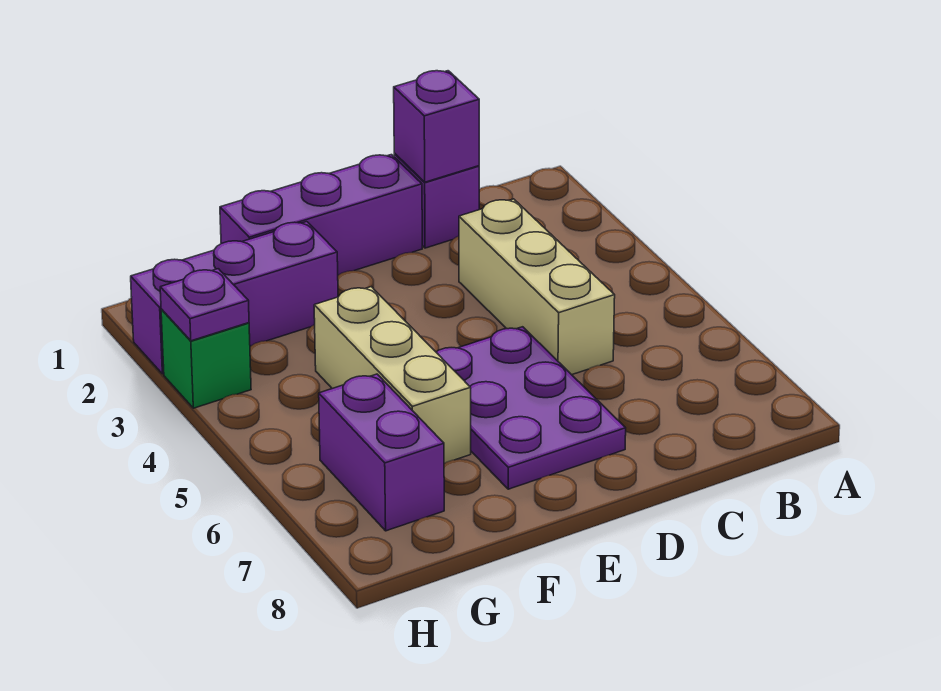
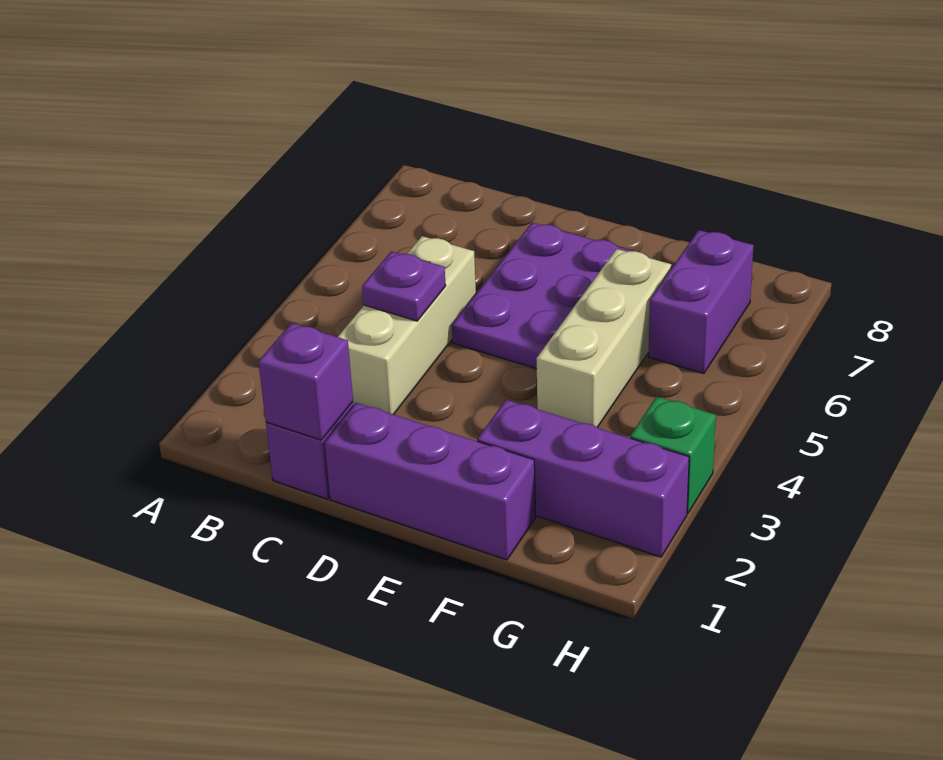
purple 1x1 plate [160,269,249,341] -> purple 1x1 plate moved to [362,251,446,321]

